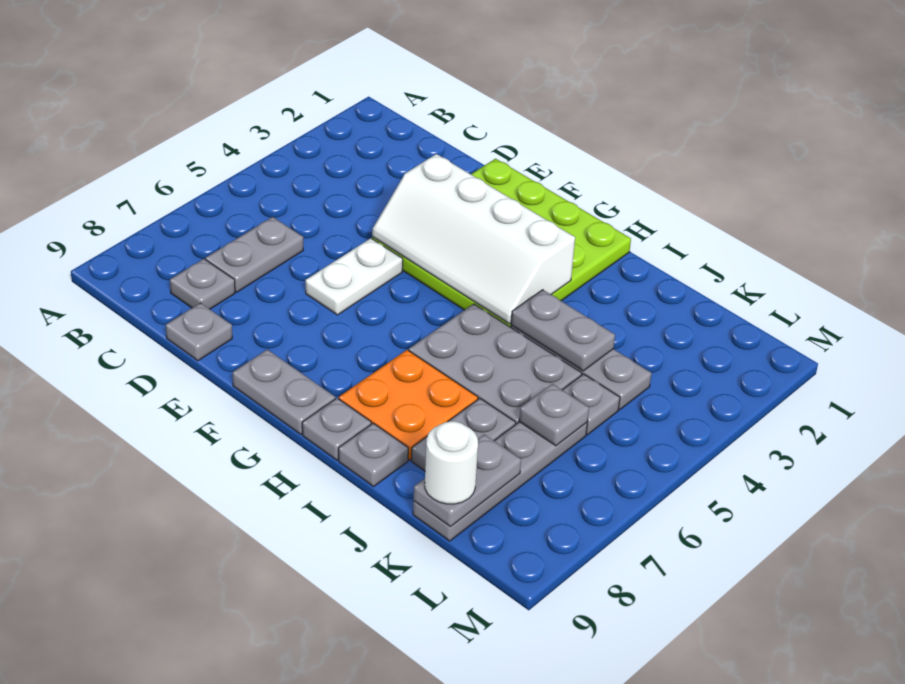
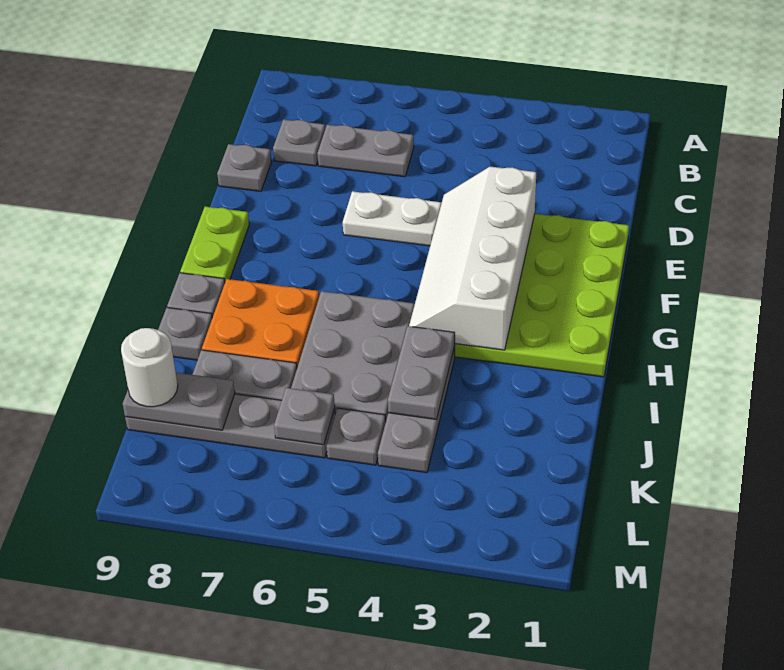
grey 1x2 plate [233,350,335,434] -> lime 1x2 plate [180,206,249,281]

